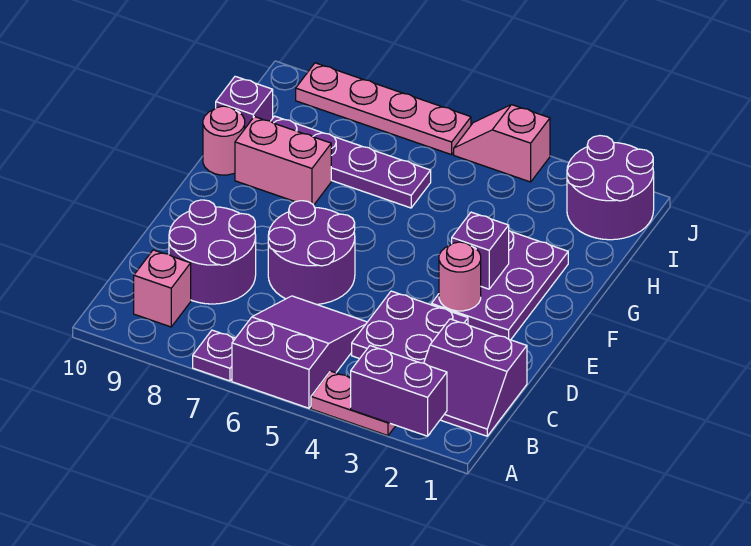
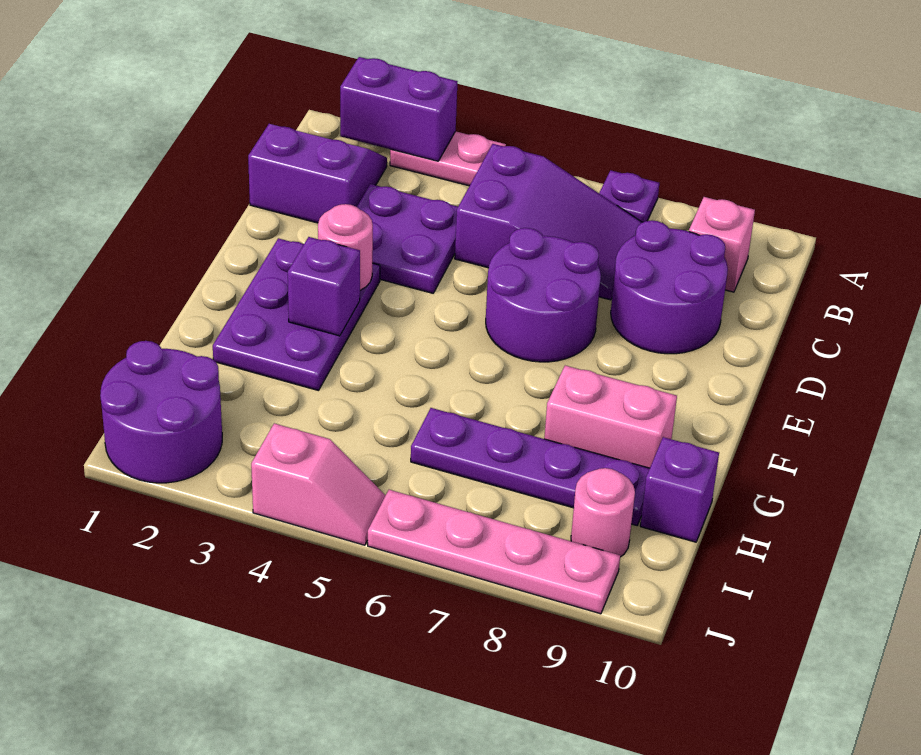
purple 2x3 slope [232,296,367,408] -> purple 2x3 slope turned to [455,144,642,300]
pink 1x1 round brick [203,106,245,175] -> pink 1x1 round brick moved to [571,468,635,557]

